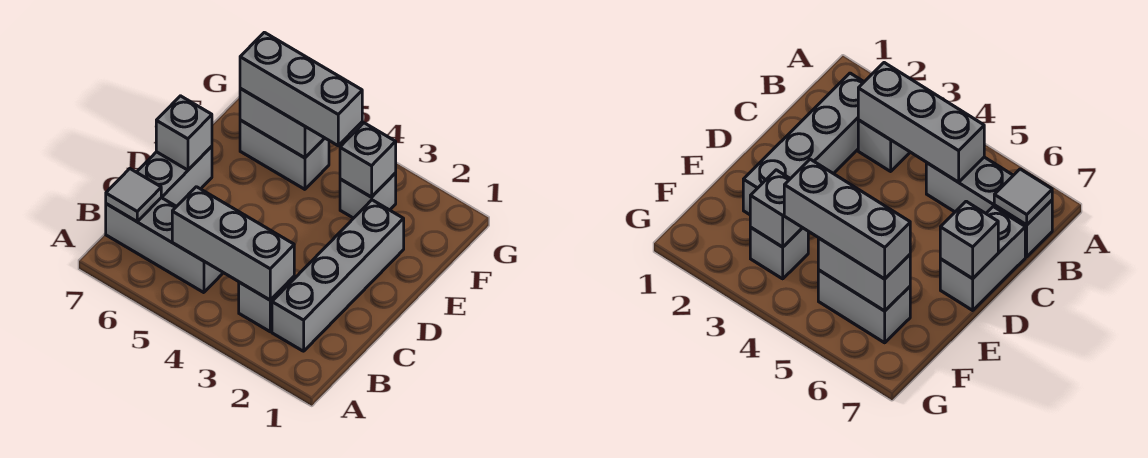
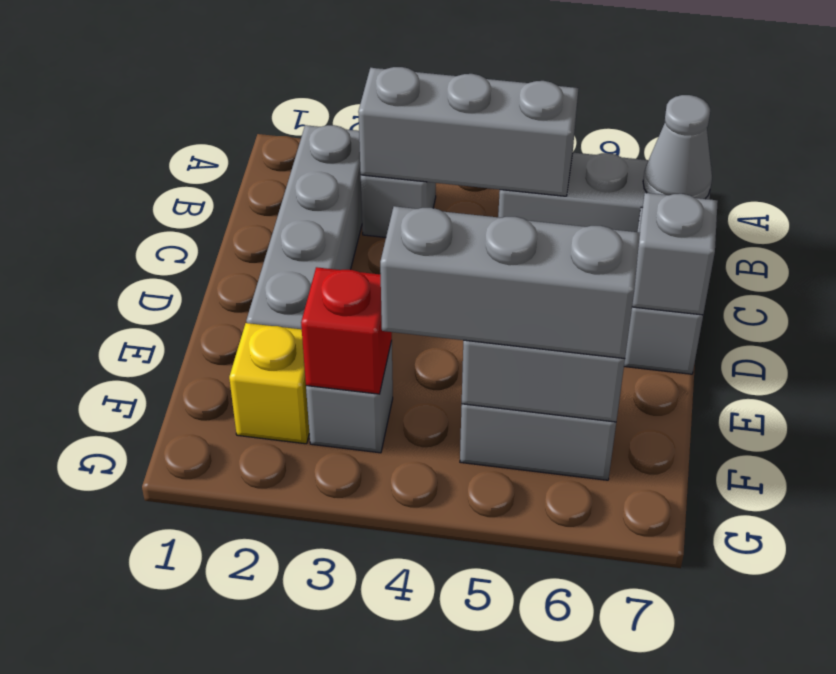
grey 1x1 tile [106,169,161,221] -> grey 1x1 cone [643,95,712,199]
none -> yellow 1x1 brick [229,323,309,444]
grey 1x1 brick [340,123,396,197] -> red 1x1 brick [301,267,392,394]

